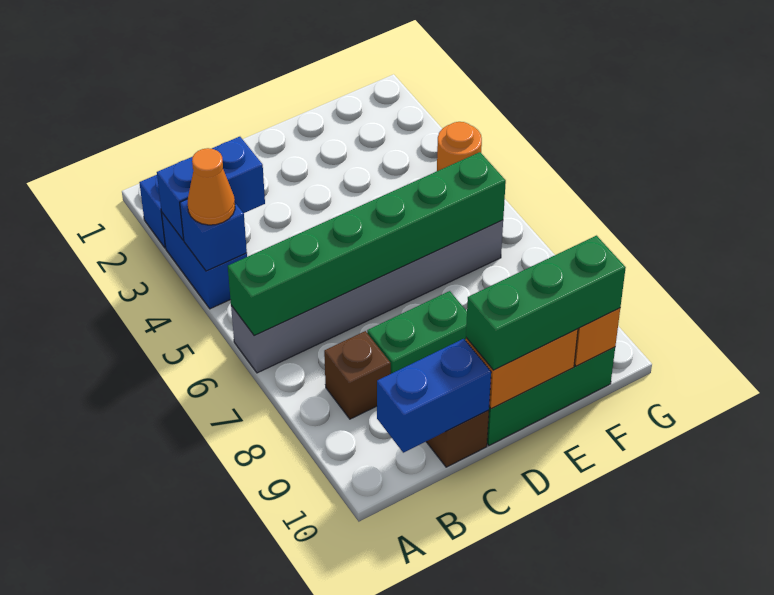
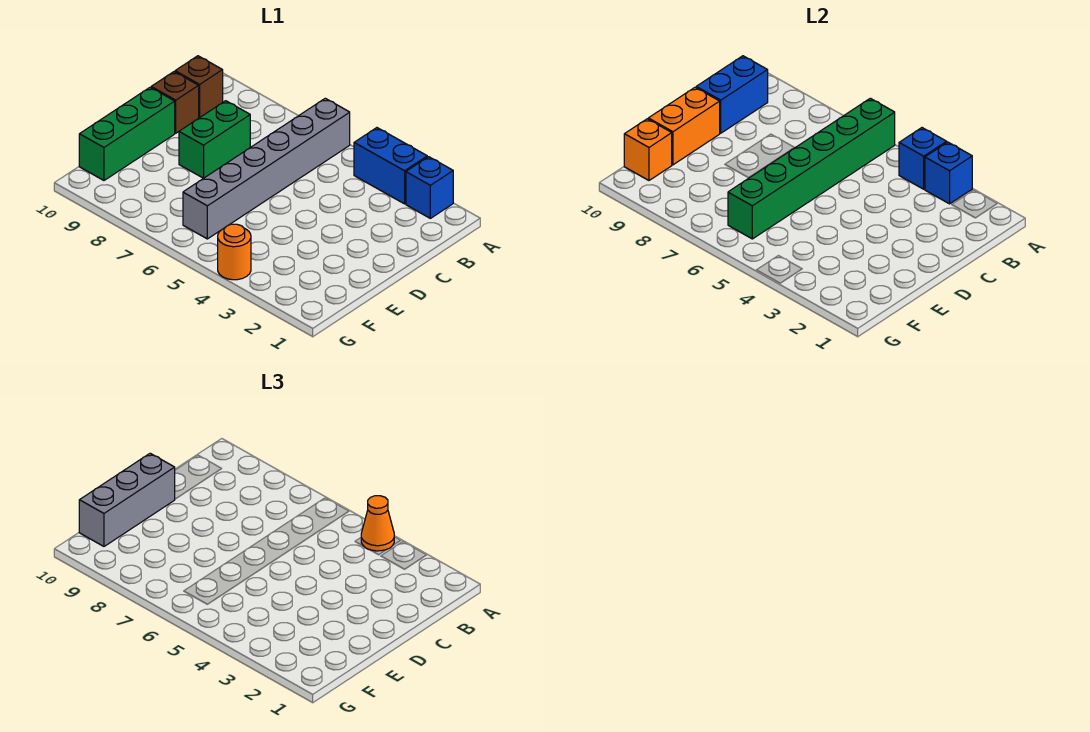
blue 1x2 brick [157,137,265,240] -> blue 1x1 brick [925,142,972,204]
brown 1x1 brick [324,331,391,419] -> brown 1x1 brick moved to [175,56,223,118]
green 1x3 brick [466,236,626,370] -> grey 1x3 brick [79,453,175,546]

